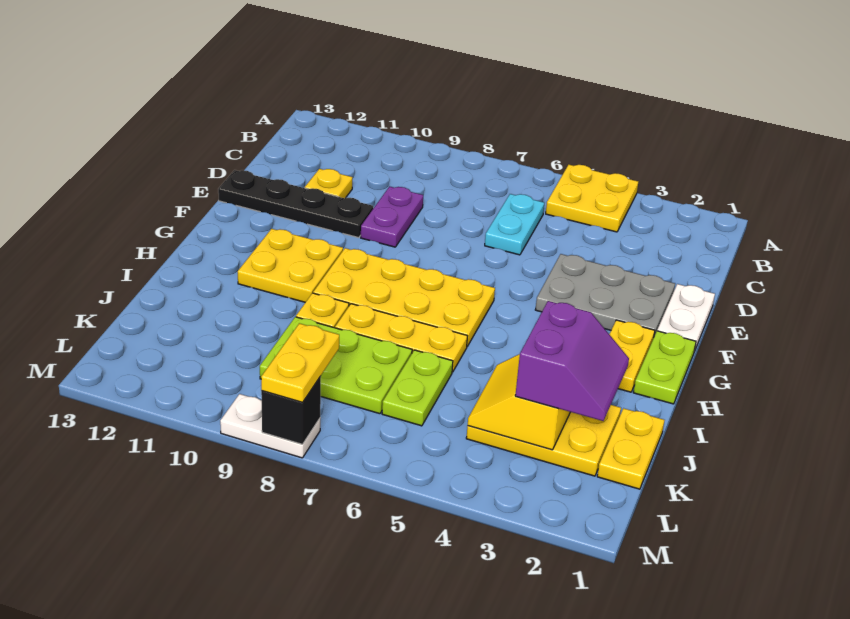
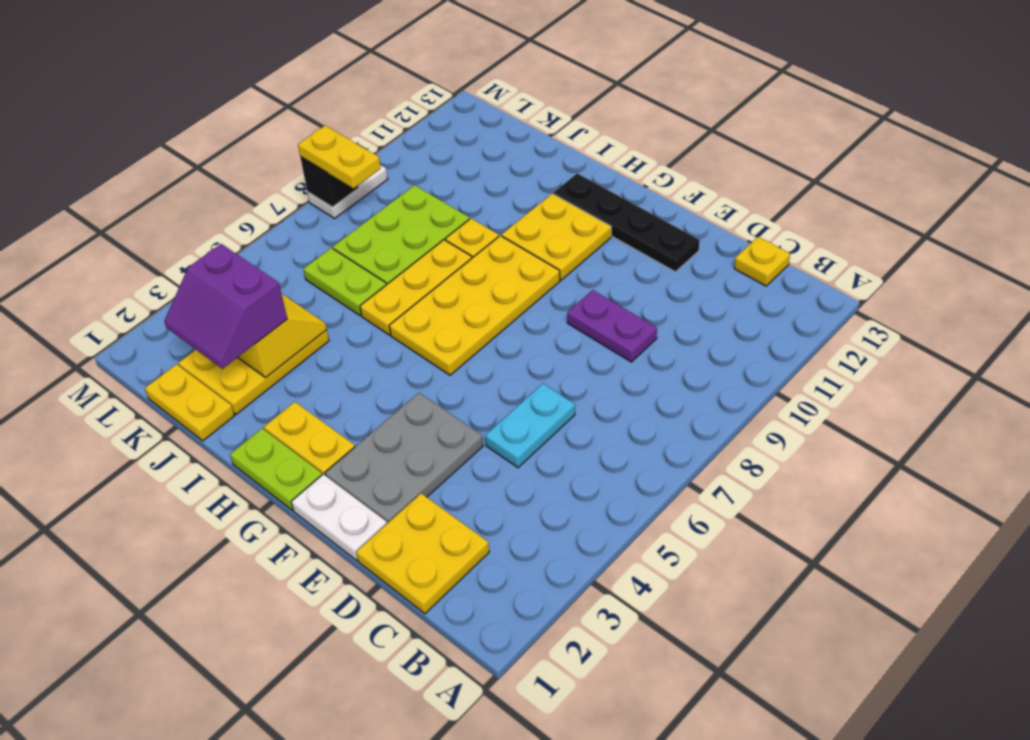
yellow 2x2 plate [546,165,638,232] -> yellow 2x2 plate moved to [356,493,489,614]
cyan 1x2 plate [485,194,544,255] -> cyan 1x2 plate turned to [485,384,575,468]
yellow 1x1 plate [305,169,353,198] -> yellow 1x1 plate moved to [734,237,790,286]
black 1x4 plate [218,170,373,238] -> black 1x4 plate turned to [553,173,700,272]

